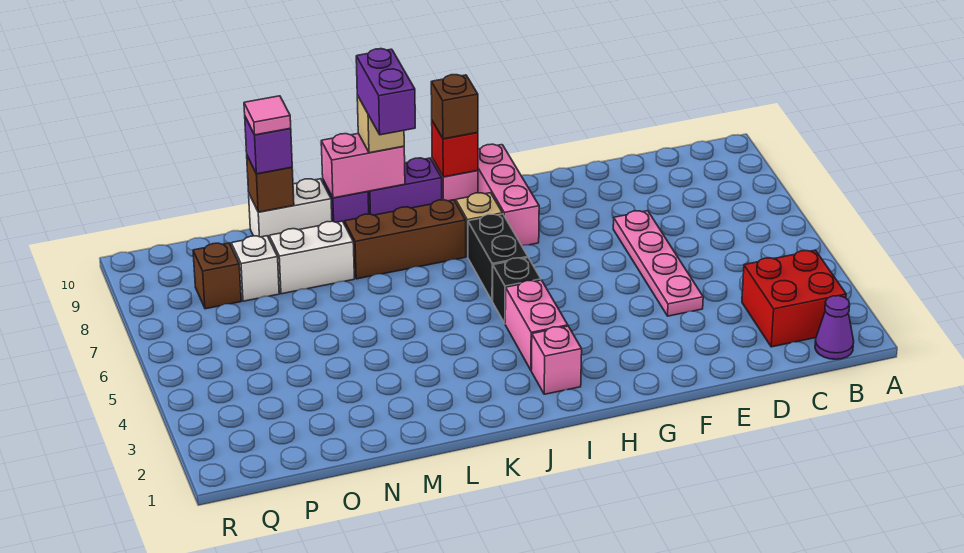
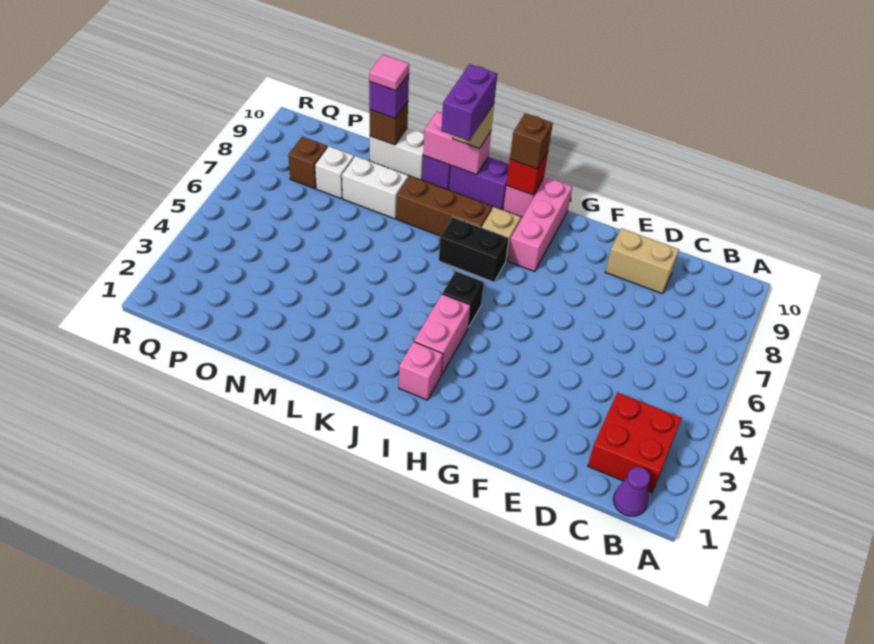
none -> tan 1x2 brick [605,228,679,294]
pink 1x4 plate [613,211,703,316] -> none
black 1x2 brick [468,214,528,301] -> black 1x2 brick turned to [439,217,509,282]

